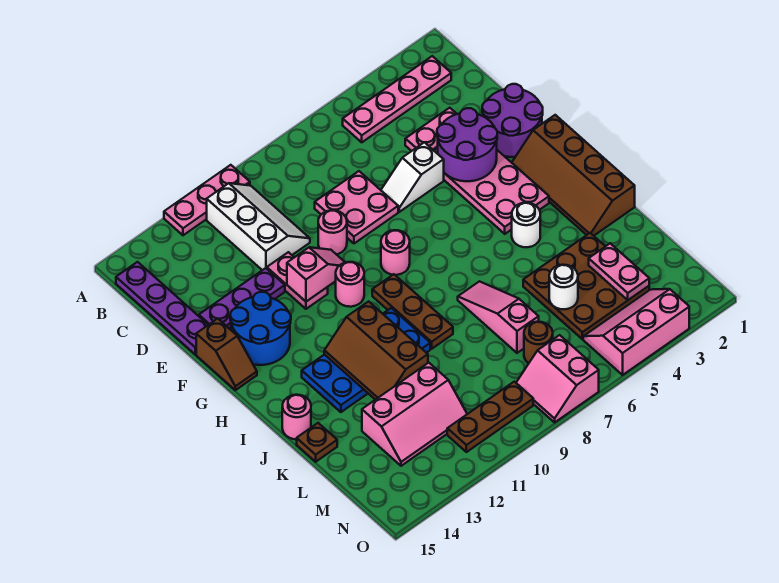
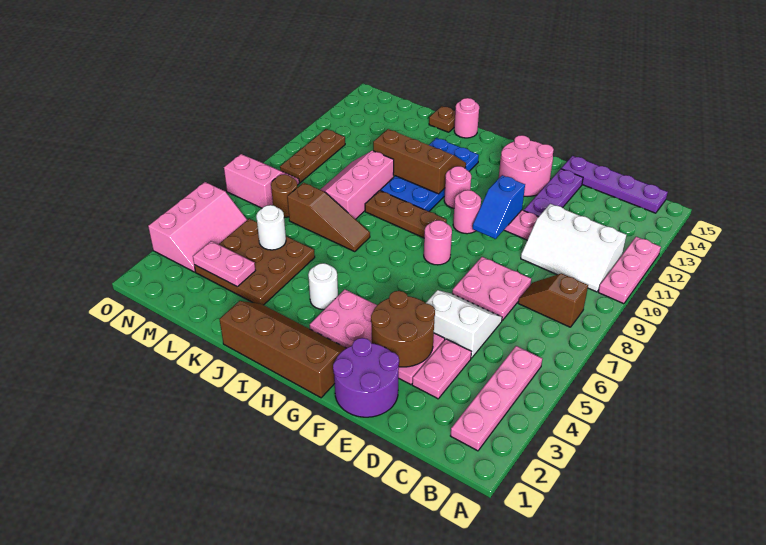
purple 2x2 round brick [437,108,497,181] -> brown 2x2 round brick [371,291,435,367]
white 1x2 slope [381,142,444,212] -> white 2x2 slope [426,290,502,358]
pink 1x1 round brick [318,210,347,254] -> pink 1x1 round brick moved to [444,166,471,208]
pink 1x2 slope [287,247,345,302] -> blue 1x2 slope [473,175,525,239]
blue 2x2 round brick [230,292,291,365] -> pink 2x2 round brick [499,135,554,197]
brown 1x2 slope [196,319,257,390] -> brown 1x2 slope moved to [518,273,588,327]
pink 1x3 slope [458,281,539,353] -> brown 1x3 slope [287,183,370,252]
pink 2x3 slope [362,363,467,466] -> pink 2x3 slope moved to [320,151,394,219]

